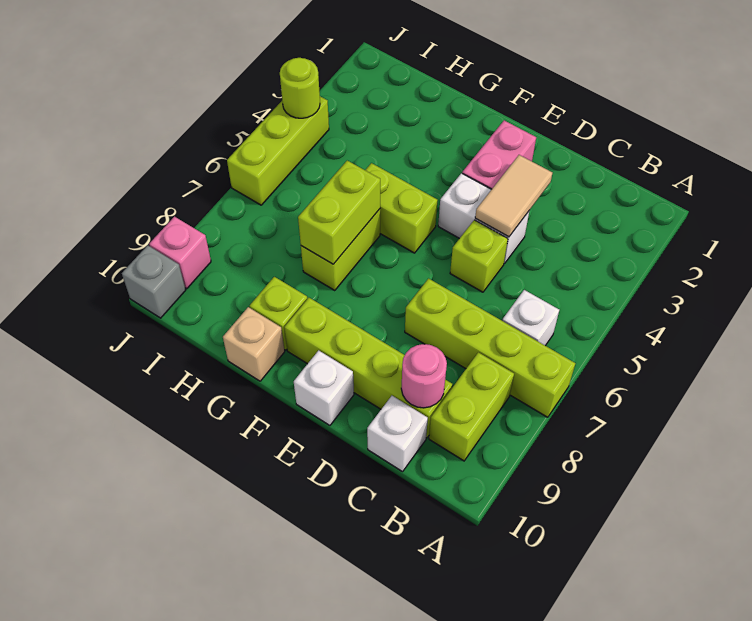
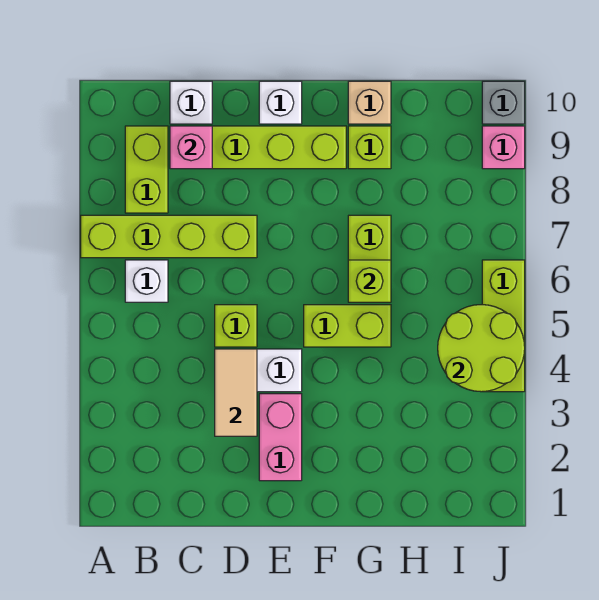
pink 1x1 round brick [401,344,447,408] -> pink 1x1 brick [170,126,212,169]
lime 1x2 brick [298,161,380,264] -> lime 1x1 brick [348,260,391,302]
lime 1x1 round brick [280,58,320,118] -> lime 2x2 round brick [438,305,525,392]

